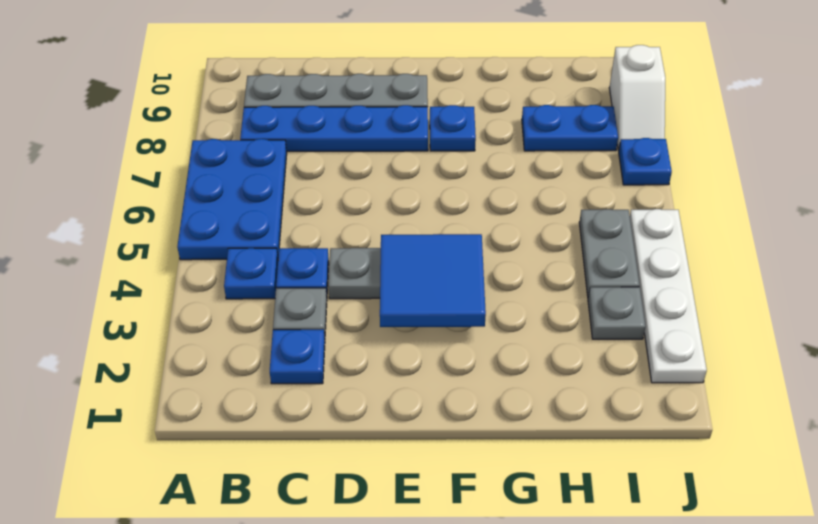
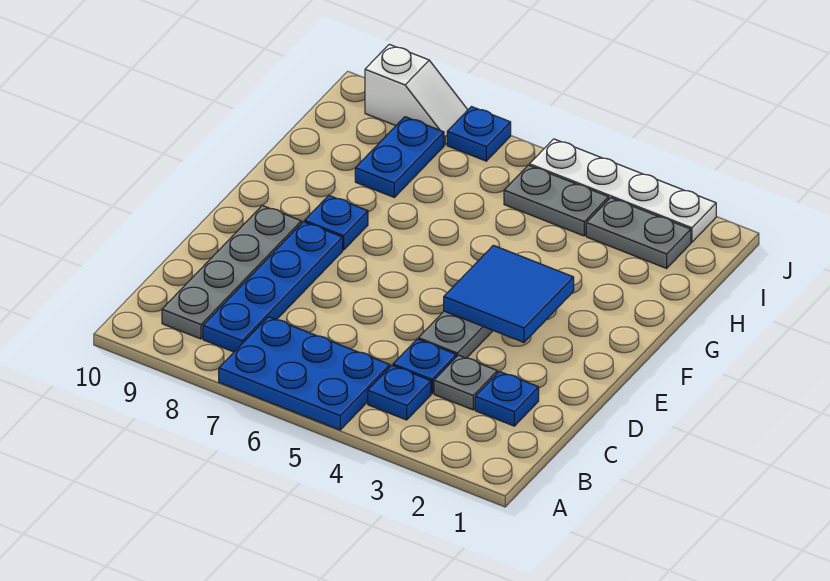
grey 1x1 plate [588,287,645,339] -> grey 1x2 plate [586,198,691,268]

